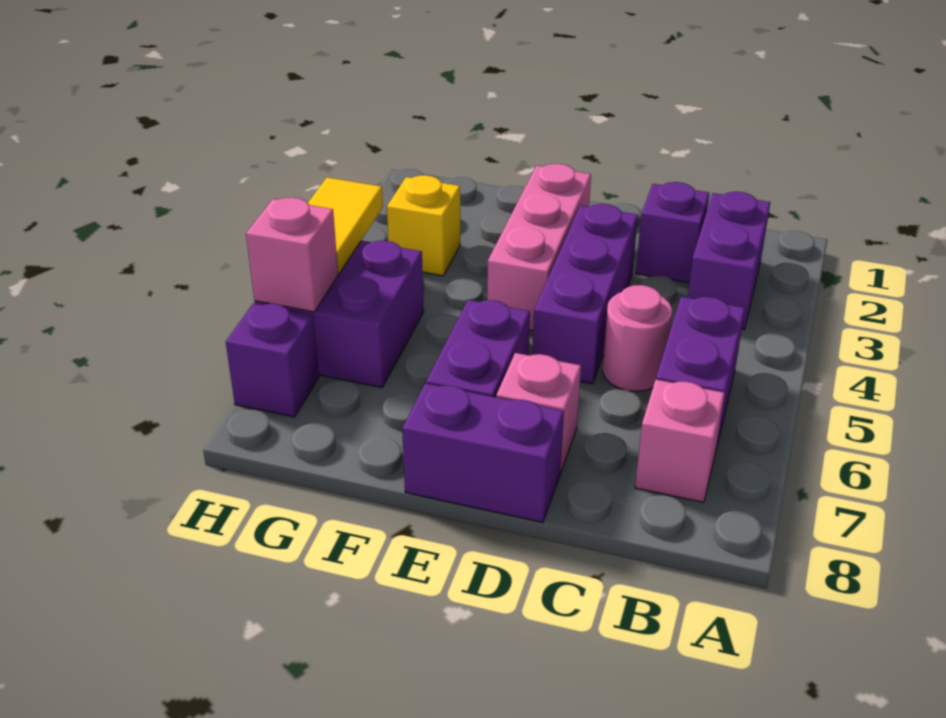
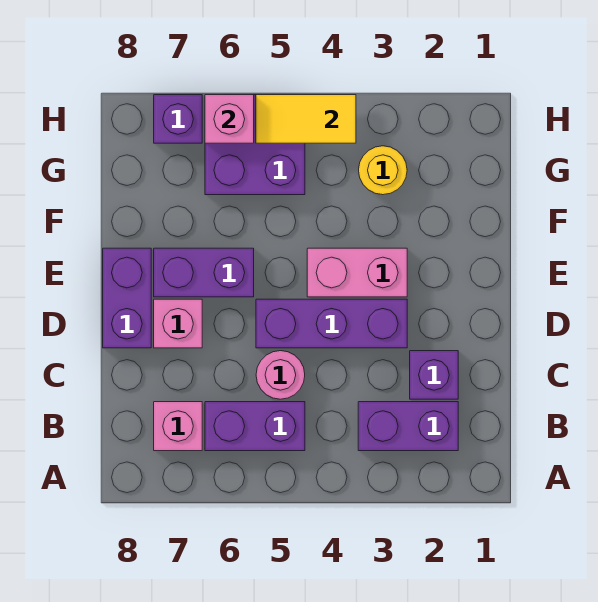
pink 1x3 brick [487,164,591,331] -> pink 1x2 brick [307,248,407,297]
yellow 1x1 brick [387,175,460,276] -> yellow 1x1 round brick [359,146,407,195]

